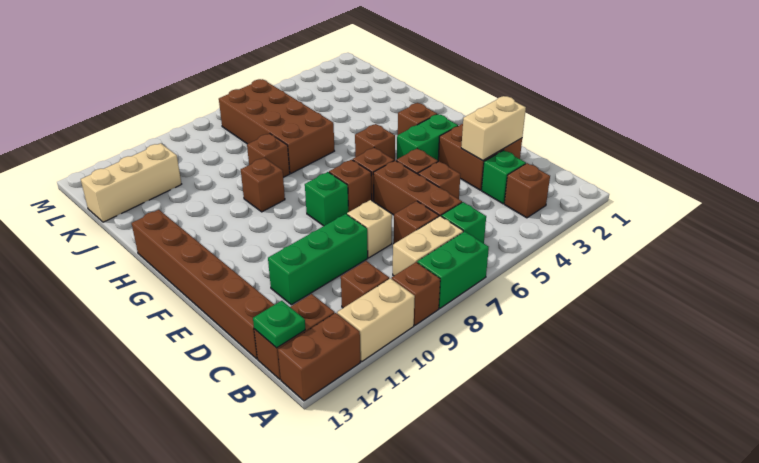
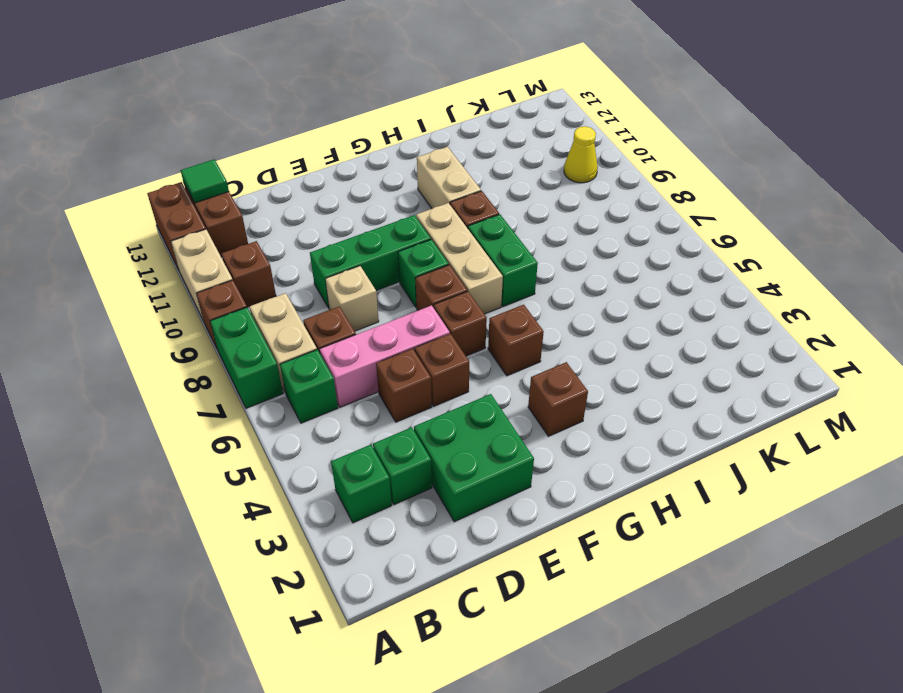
brown 1x1 brick [504,163,550,218] -> green 1x1 brick [331,445,392,523]
green 1x1 plate [253,301,305,348] -> green 1x1 tile [181,159,229,203]
brown 1x3 brick [373,161,462,216] -> pink 1x3 brick [320,305,450,407]
brown 1x6 brick [132,210,274,359] -> none
brown 2x2 brick [438,124,522,190] -> green 2x2 brick [414,394,534,522]
tan 1x2 brick [461,96,526,161] -> tan 1x2 brick moved to [417,147,481,209]
green 1x3 brick [268,214,368,305] -> green 1x3 brick turned to [310,215,431,308]
green 1x2 brick [397,114,458,160] -> green 1x2 brick moved to [468,214,538,307]
brown 2x4 brick [219,79,334,173] -> none
brown 1x1 brick [247,134,290,177] -> none
tan 1x3 brick [81,143,181,222] -> tan 1x3 brick moved to [416,203,503,314]
none -> yellow 1x1 cone [564,126,598,183]

